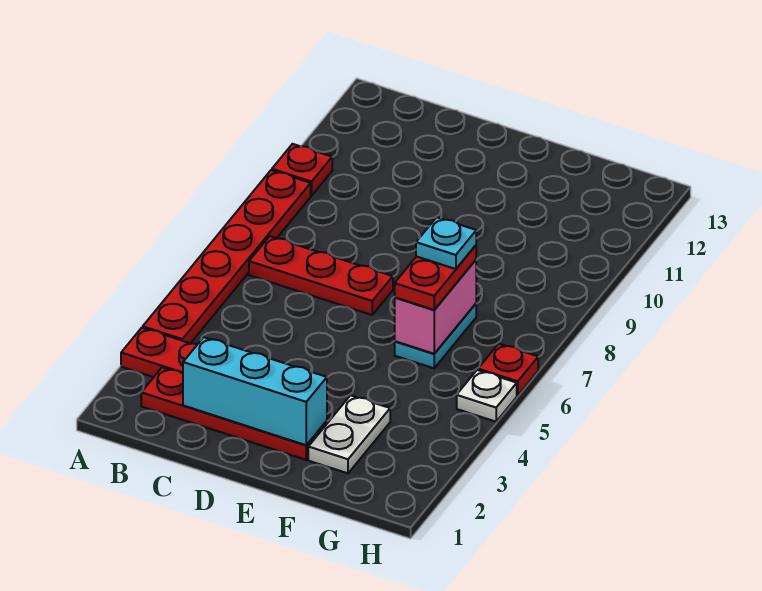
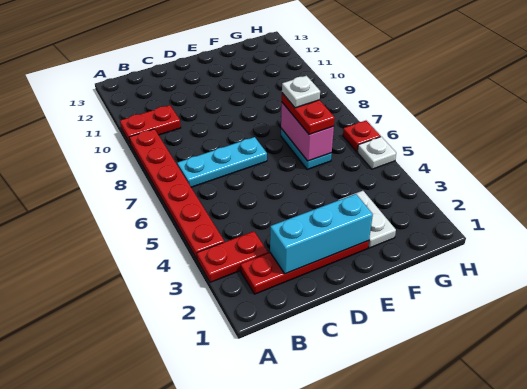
red 1x1 plate [272,144,332,196] -> red 1x2 plate [120,105,181,143]
red 1x3 plate [249,236,393,315] -> cyan 1x3 plate [177,137,267,187]
cyan 1x1 plate [416,217,476,269] -> white 1x1 plate [282,76,320,108]

